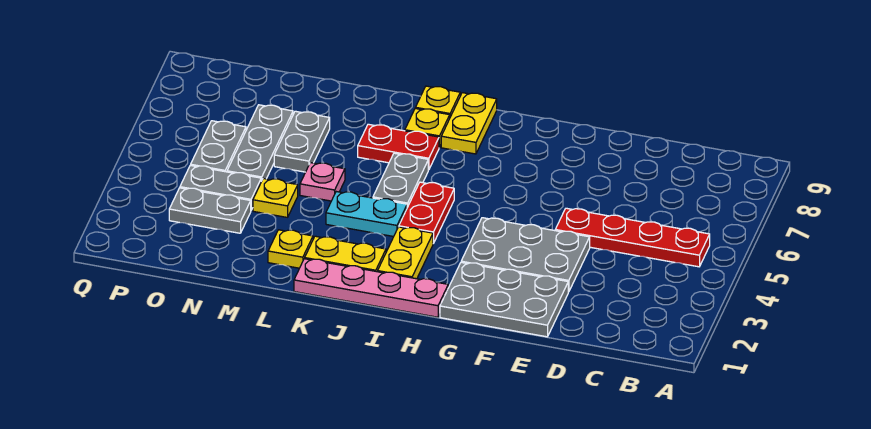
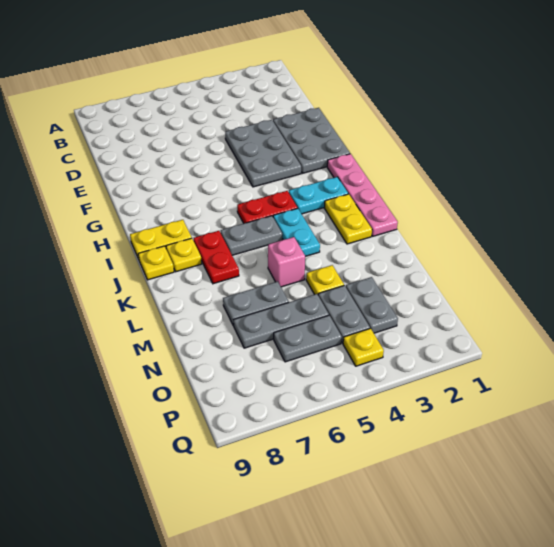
red 1x4 plate [555,208,710,267] -> none
yellow 1x2 plate [378,227,433,279] -> cyan 1x2 plate [289,177,348,214]
yellow 1x1 plate [268,230,313,268] -> yellow 1x1 plate moved to [343,328,384,366]
pink 1x1 plate [300,163,345,201] -> pink 1x1 brick [268,237,305,287]

